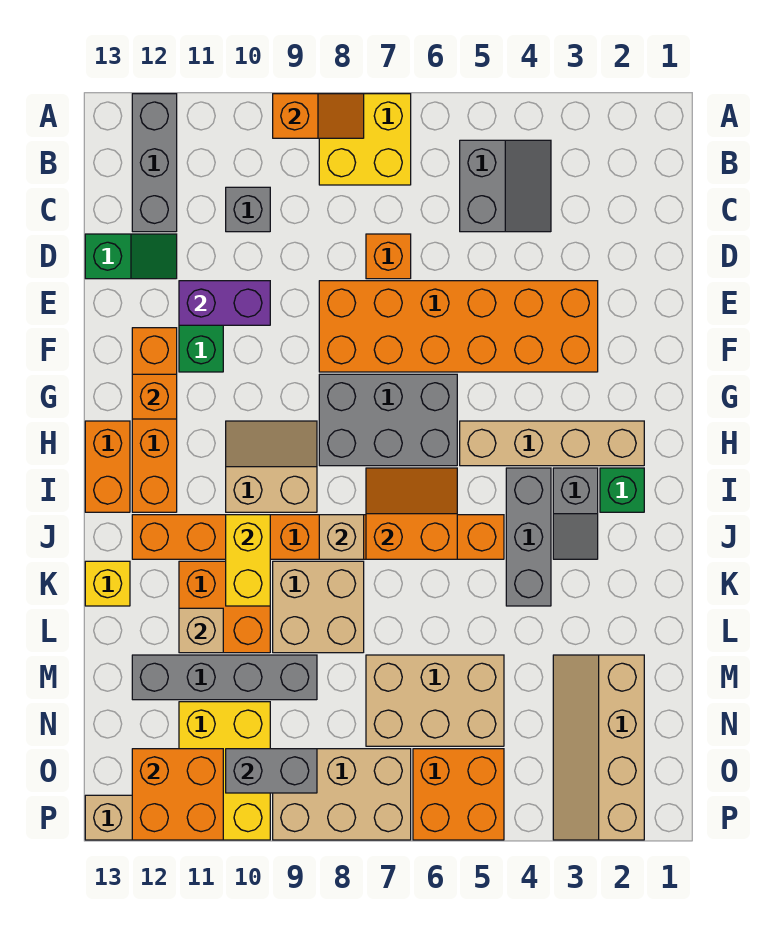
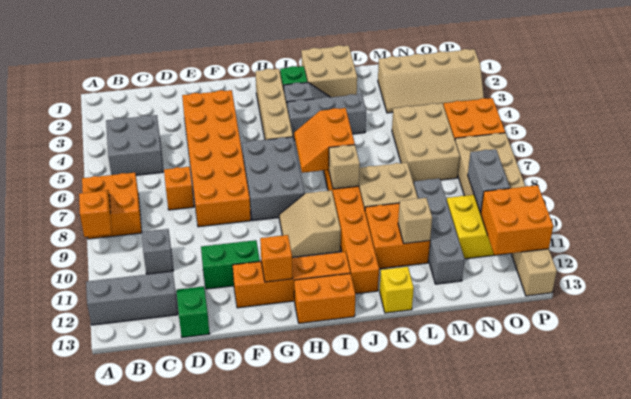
yellow 2x2 brick [319,94,411,185] -> orange 2x2 brick [82,173,142,239]
grey 2x2 slope [460,140,551,232] -> grey 2x2 brick [106,115,163,175]
purple 1x2 brick [179,281,270,325] -> none
none -> tan 2x2 brick [301,45,357,97]
yellow 1x2 brick [226,515,270,606] -> none

